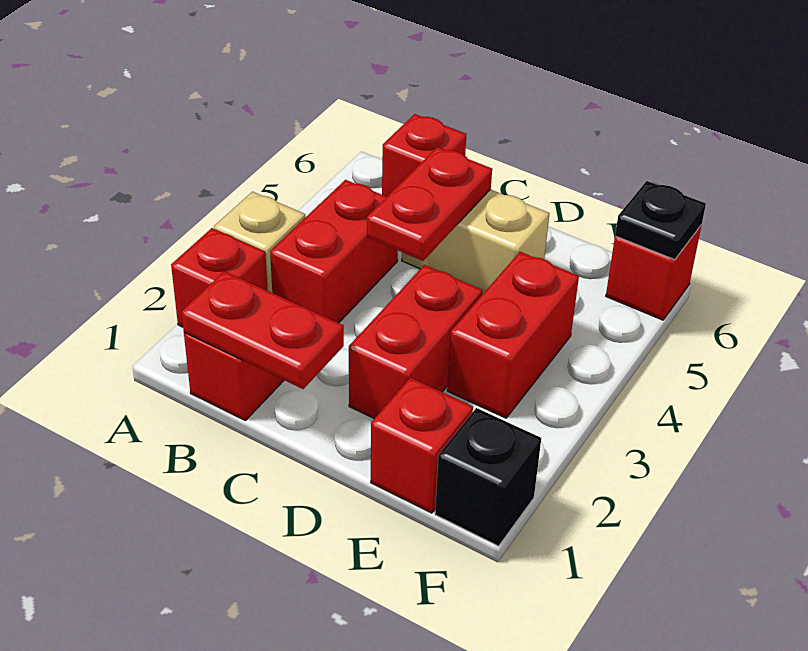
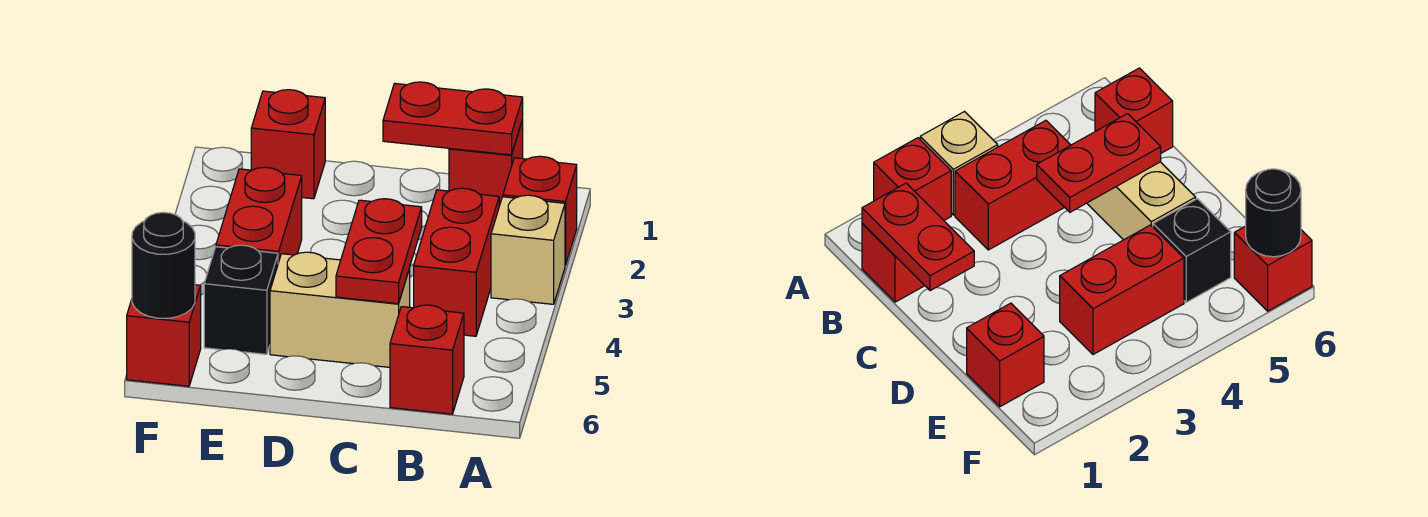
red 1x2 brick [349,265,483,419] -> none
black 1x1 brick [435,408,541,546] -> black 1x1 brick moved to [204,245,278,354]
black 1x1 plate [615,181,706,260] -> black 1x1 round brick [132,212,195,318]

